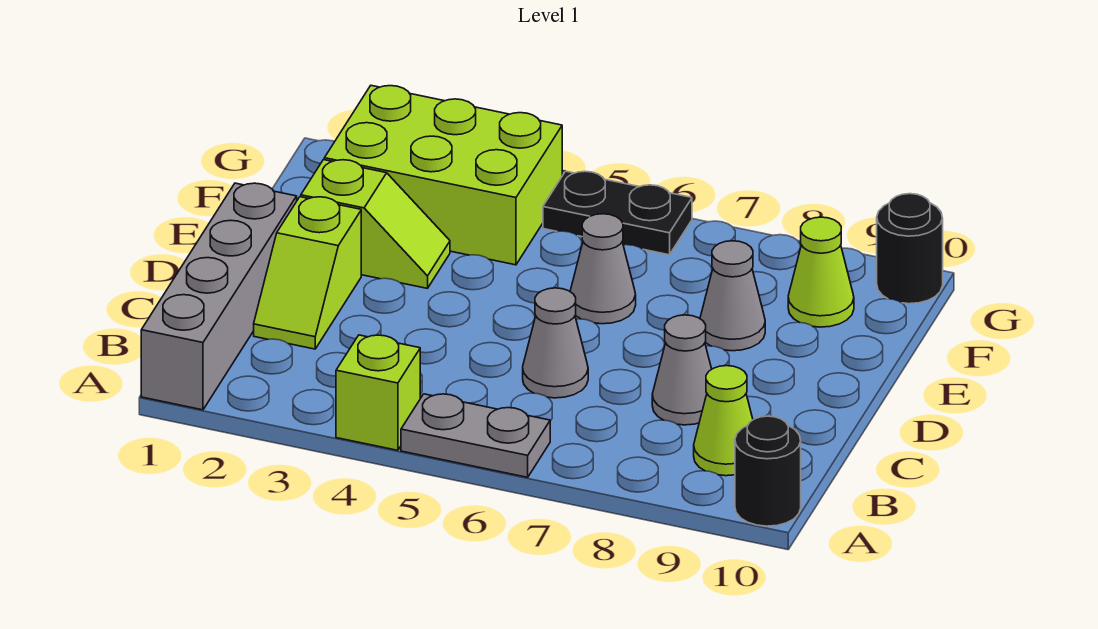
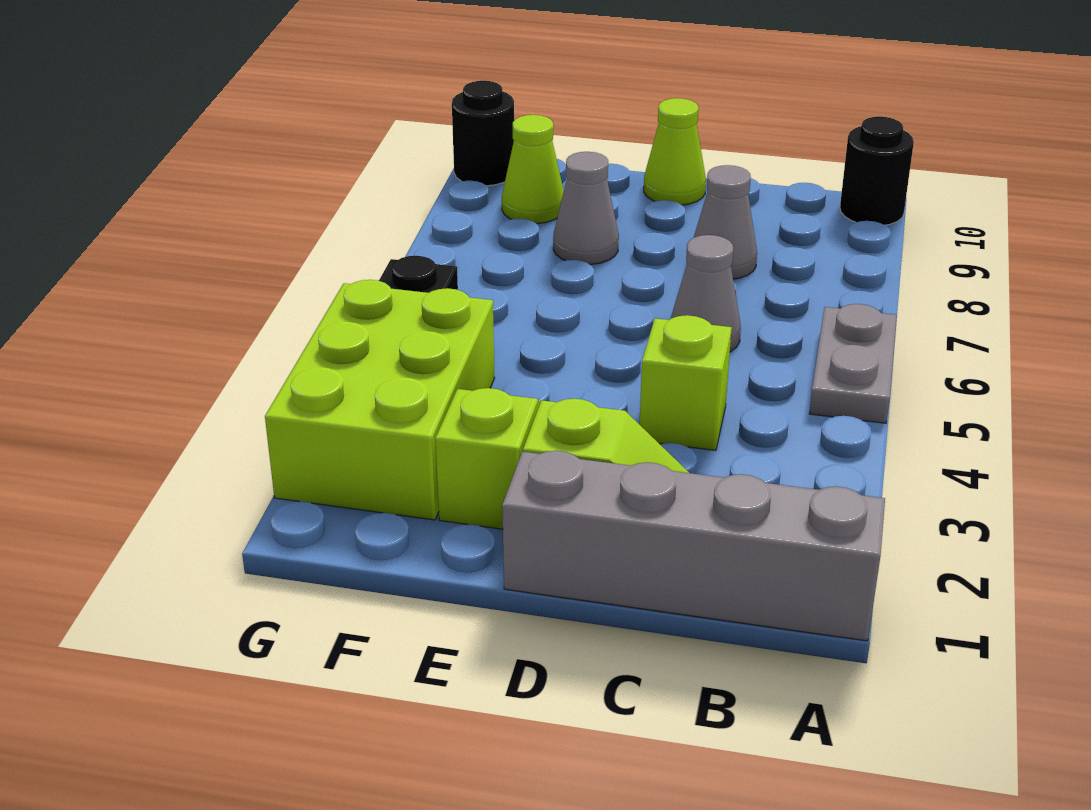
lime 1x1 brick [336,335,420,450] -> lime 1x1 brick moved to [640,315,732,451]
lime 1x1 cone [694,366,753,476] -> lime 1x1 cone moved to [644,98,706,205]
grey 1x1 cone [570,214,636,324] -> none

